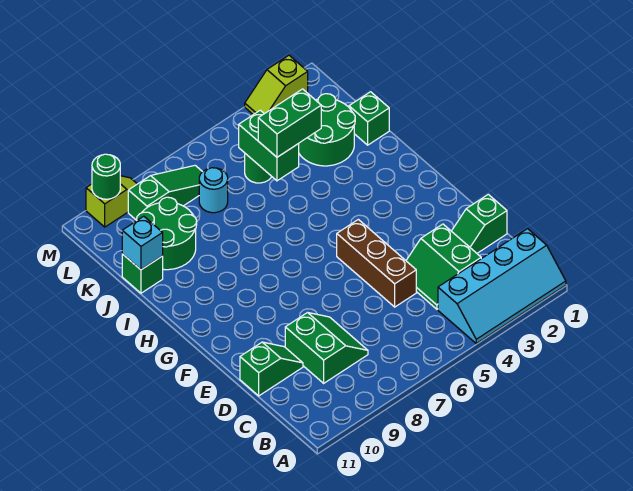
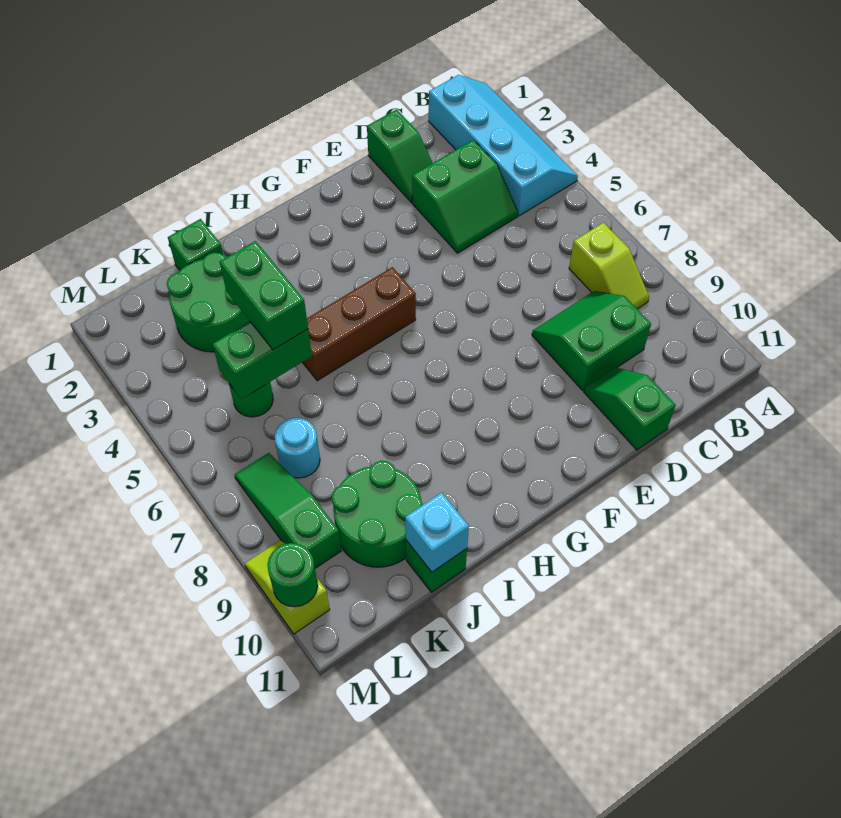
brown 1x3 brick [337,219,416,307] -> brown 1x3 brick moved to [302,267,416,381]
lime 1x2 slope [245,55,308,115] -> lime 1x2 slope moved to [569,223,649,309]

